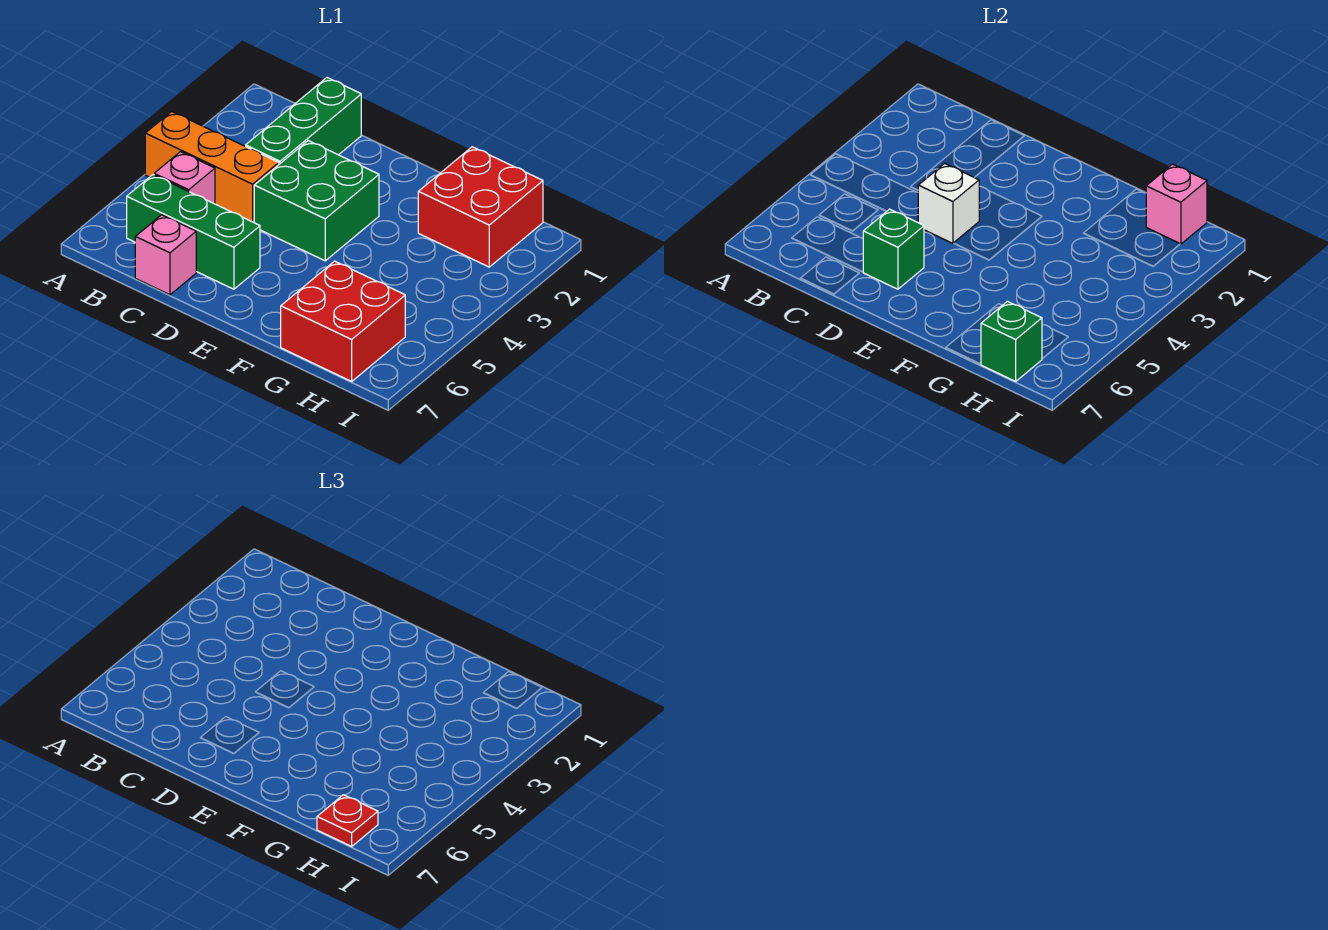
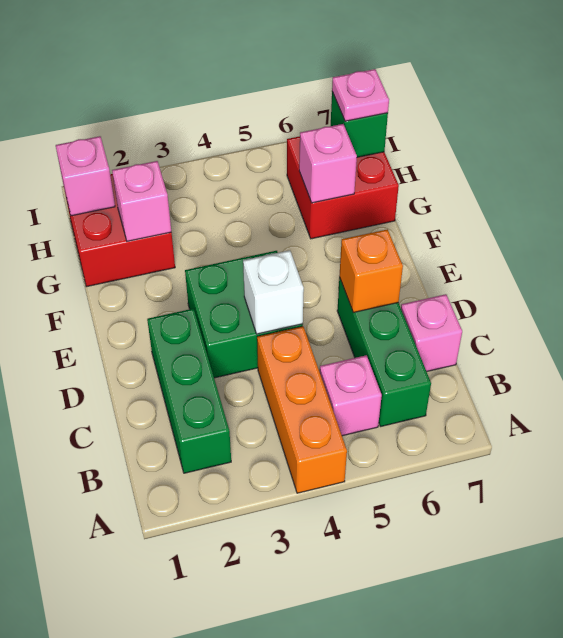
green 1x3 brick [246,78,361,164] -> green 1x3 brick turned to [147,309,231,473]
green 1x1 brick [863,209,924,289] -> orange 1x1 brick [339,229,403,312]
none -> pink 1x1 brick [112,161,171,241]
none -> pink 1x1 brick [299,124,357,203]
red 1x1 plate [317,795,378,846] -> pink 1x1 plate [332,69,389,121]

